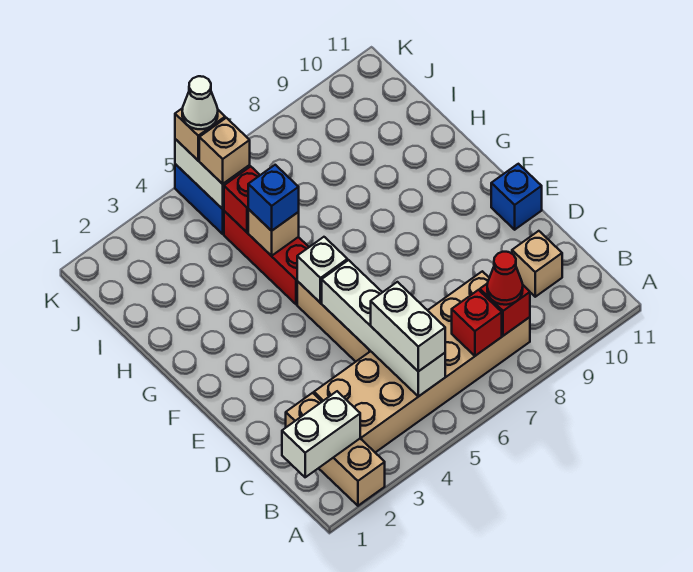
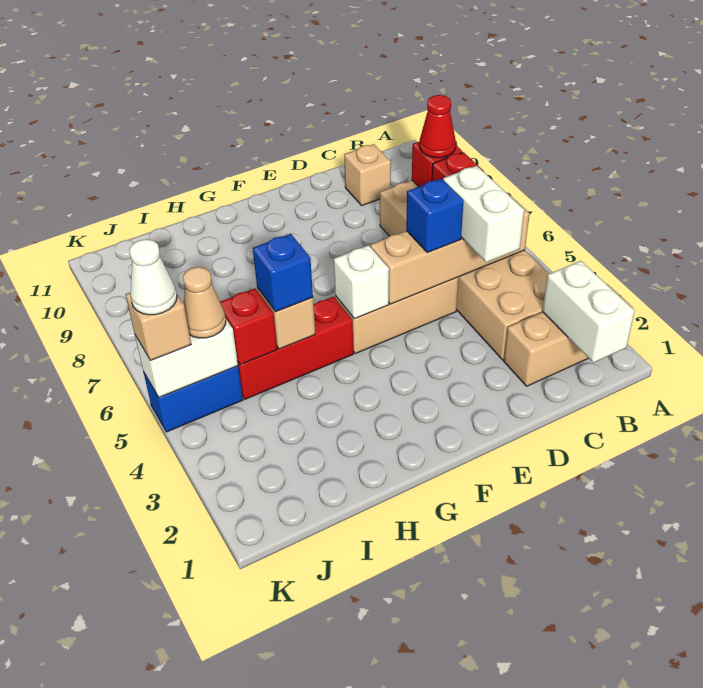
white 1x4 brick [322,260,445,397] -> tan 1x4 brick [370,193,529,304]
white 1x2 brick [371,282,445,371] -> white 1x2 brick turned to [443,166,524,263]
blue 1x1 brick [491,164,542,230] -> blue 1x1 brick moved to [406,179,464,253]
tan 1x1 brick [199,118,250,184] -> tan 1x1 cone [183,267,226,338]

